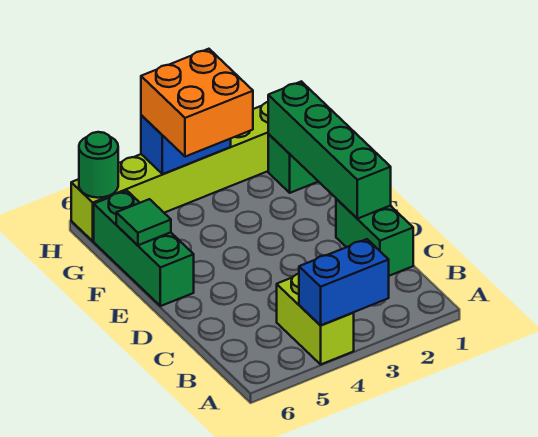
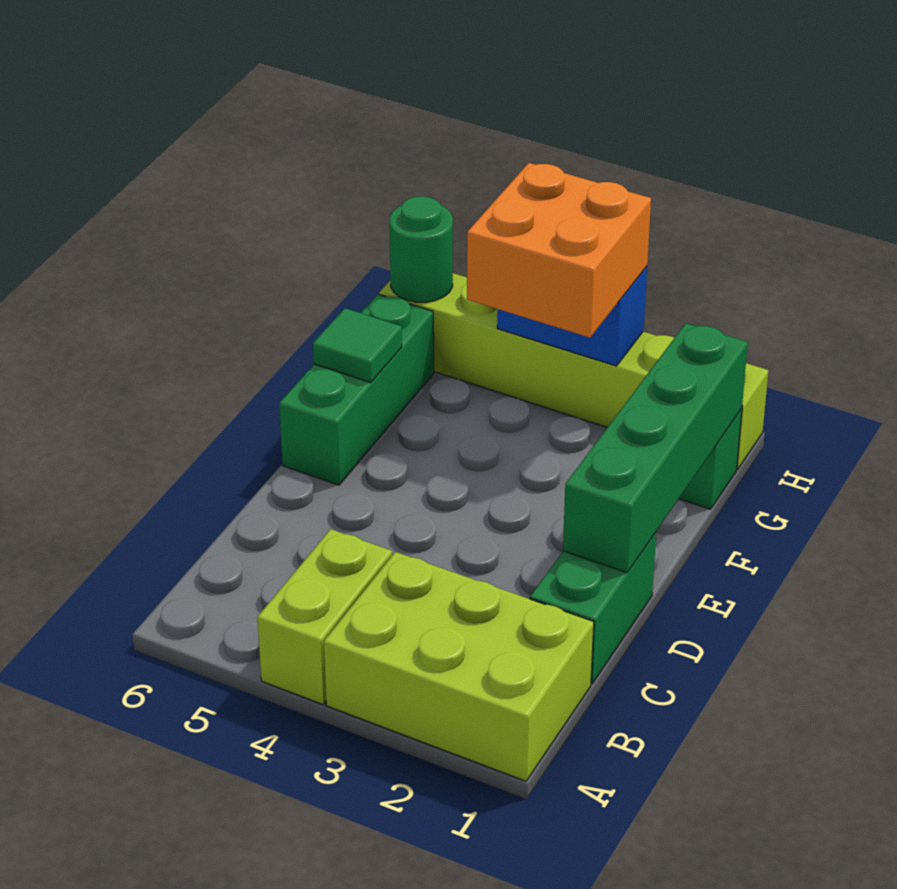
none -> lime 2x3 brick [324,552,594,781]
blue 1x2 brick [299,239,389,325] -> none

